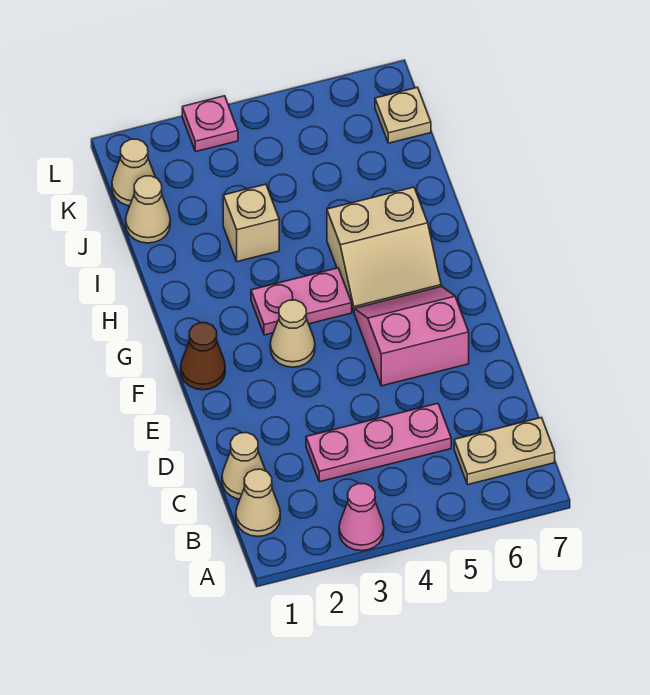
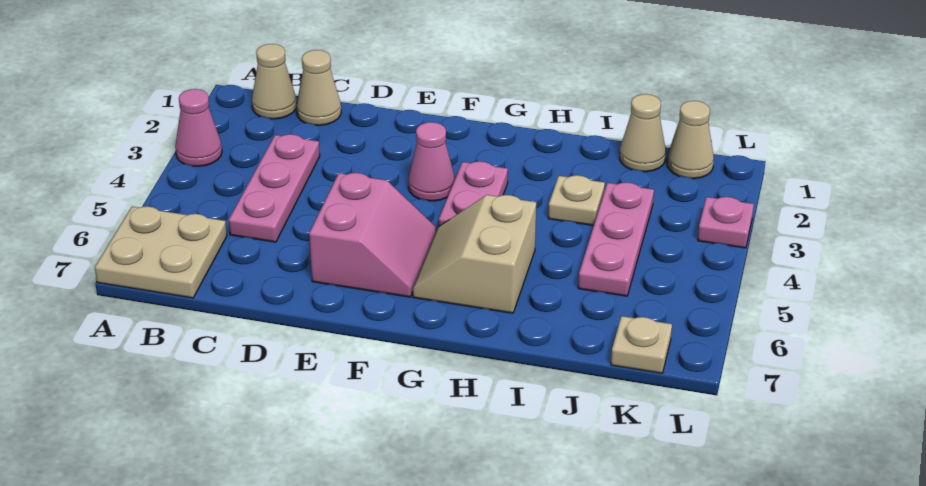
tan 1x2 plate [454,418,555,485] -> tan 2x2 plate [95,206,227,298]
brown 1x1 cone [181,323,225,390] -> none
tan 1x1 cone [270,300,315,367] -> pink 1x1 cone [408,122,455,201]
tan 1x1 brick [223,184,279,262] -> tan 1x1 plate [548,175,605,226]
none -> pink 1x3 plate [578,182,654,296]

